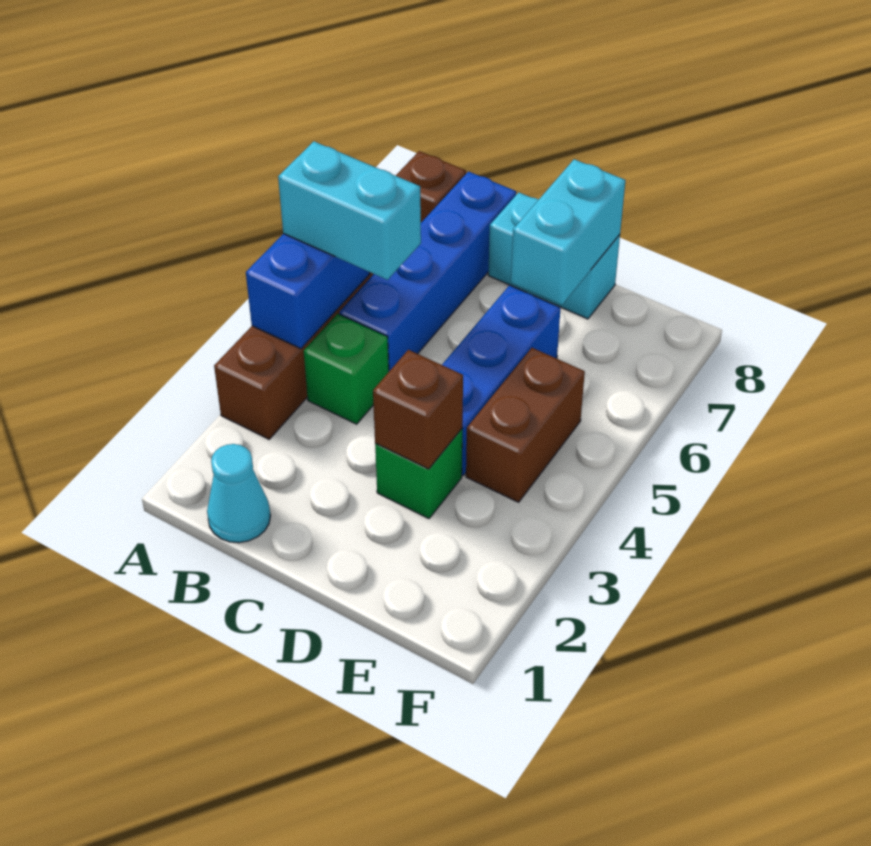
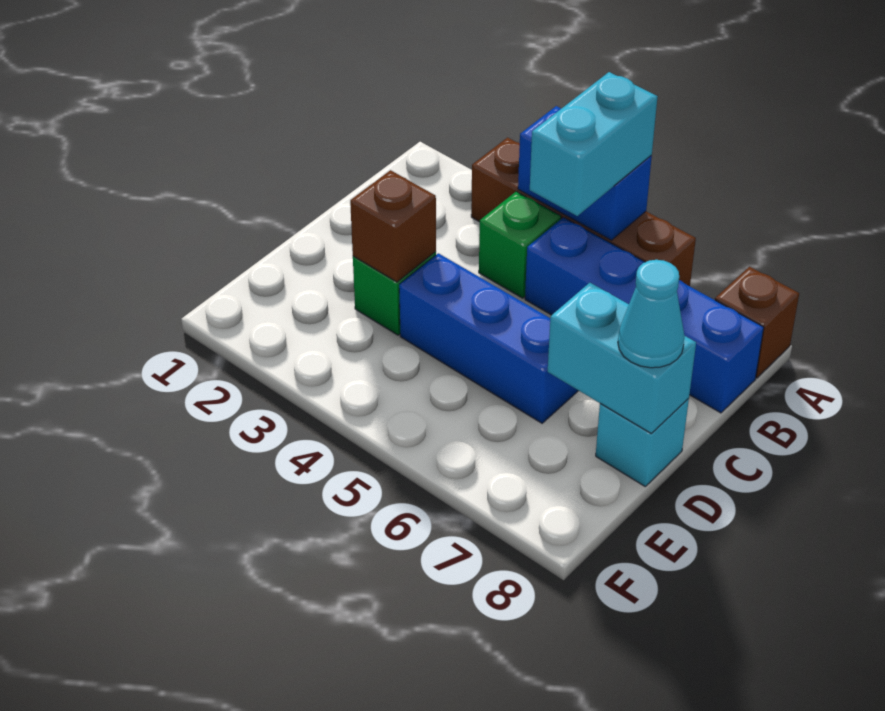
cyan 1x1 cone [207,444,270,543] -> cyan 1x1 cone moved to [618,260,685,368]
cyan 1x2 brick [488,192,620,319] -> cyan 1x1 brick [596,398,689,486]
brown 1x2 brick [466,348,585,502] -> none

